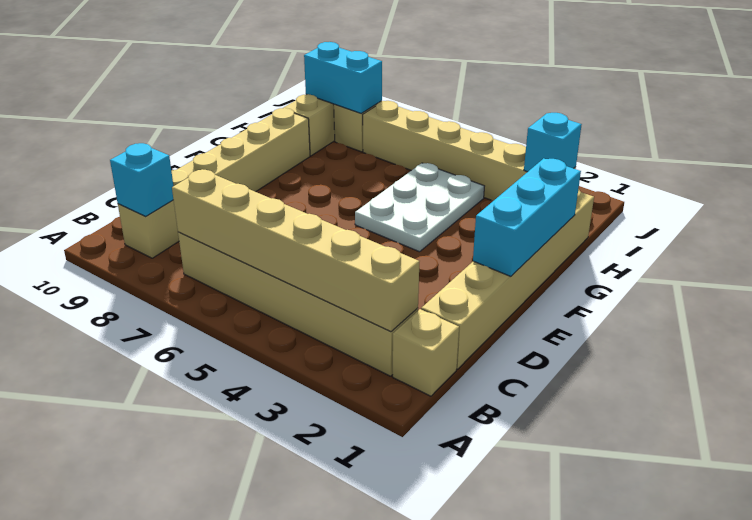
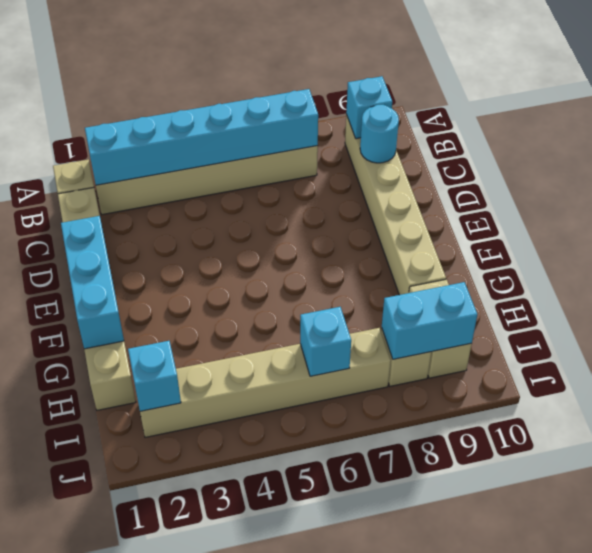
tan 1x6 brick [172,170,419,332] -> cyan 1x6 brick [85,89,318,185]
none -> cyan 1x1 round brick [360,105,399,163]
white 2x3 plate [355,163,484,252] -> none
none -> cyan 1x1 brick [300,307,351,376]

